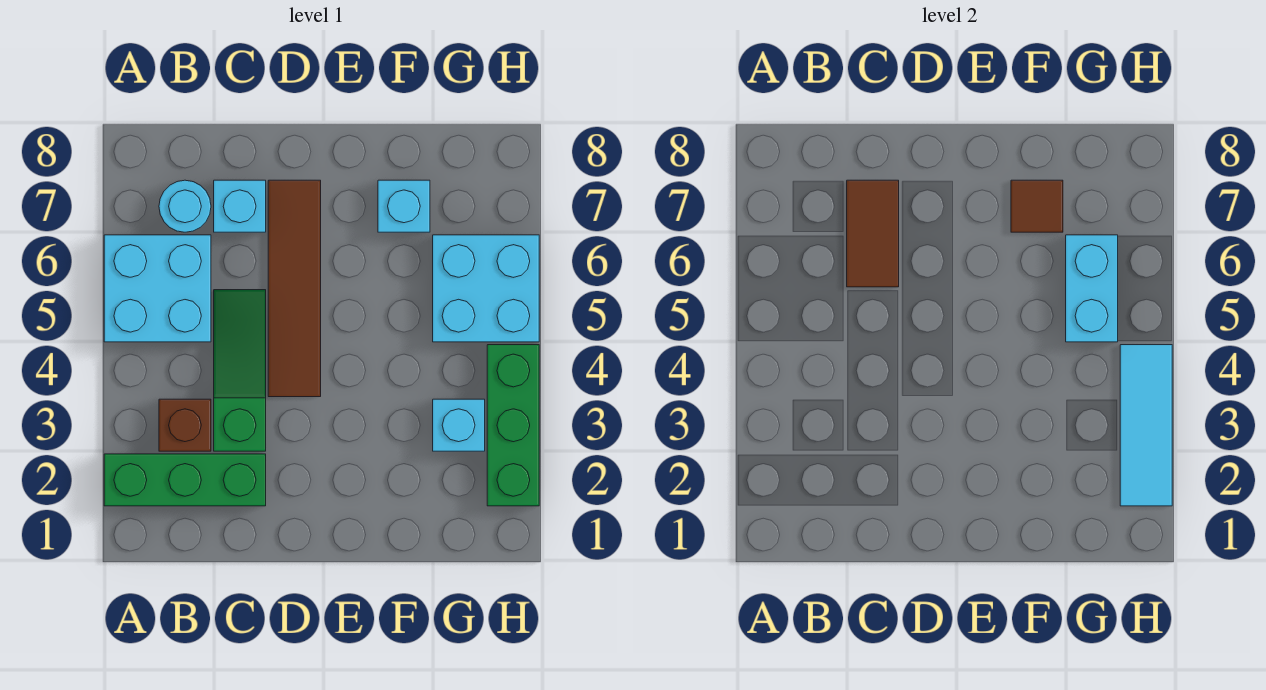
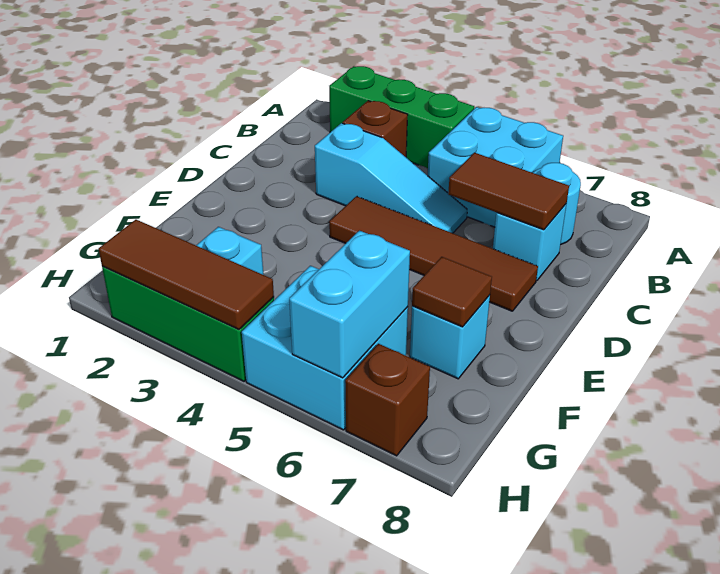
green 1x3 brick [104,454,266,506] -> green 1x3 brick turned to [329,66,474,168]
green 1x3 slope [214,290,266,451] -> cyan 1x3 slope [315,123,467,233]
cyan 1x2 brick [1066,235,1118,342] -> cyan 1x2 brick turned to [289,231,410,378]
cyan 1x3 tile [1120,345,1172,506] -> brown 1x3 tile [99,220,274,329]
none -> brown 1x1 brick [345,344,430,456]

